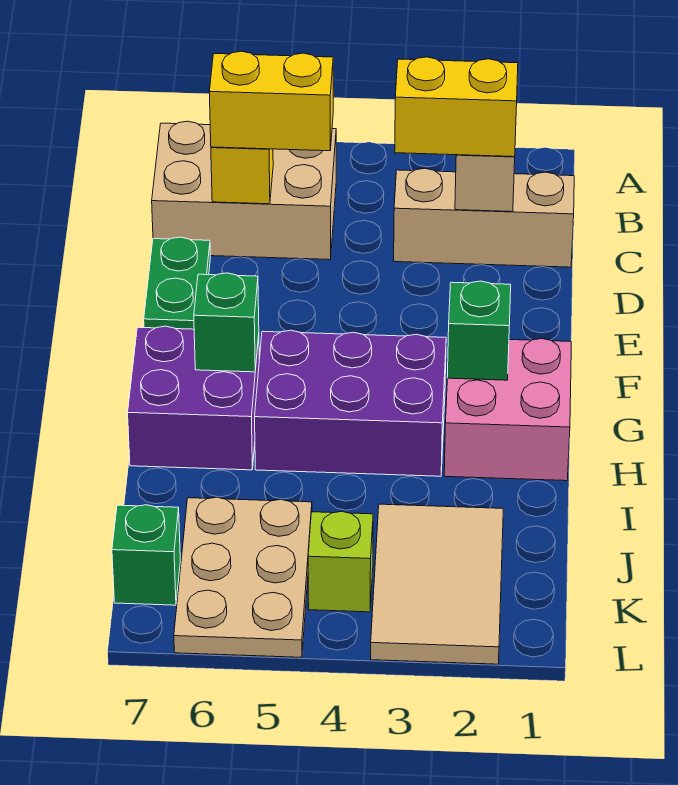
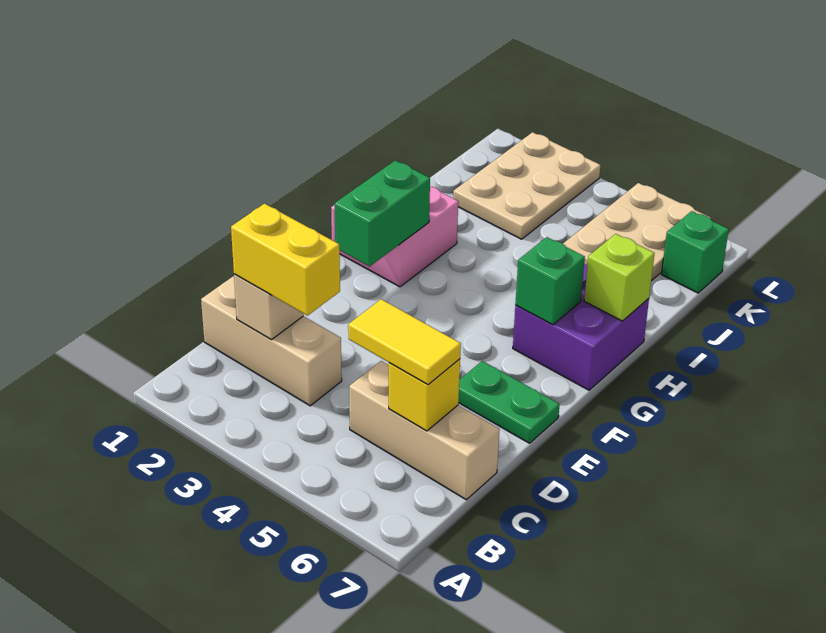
tan 2x3 brick [152,121,336,260] -> tan 1x3 brick [349,361,500,500]
yellow 1x2 brick [209,51,333,151] -> yellow 1x2 tile [348,299,461,385]
green 1x2 plate [144,237,210,329] -> green 1x2 plate turned to [458,361,560,443]
green 1x1 brick [447,281,511,380] -> green 1x2 brick [335,160,430,266]
purple 2x3 brick [255,330,446,476] -> none
tan 2x3 tile [371,504,503,664] -> tan 2x3 plate [453,132,601,239]
lime 1x1 brick [308,511,373,612] -> lime 1x1 brick moved to [584,234,655,321]

